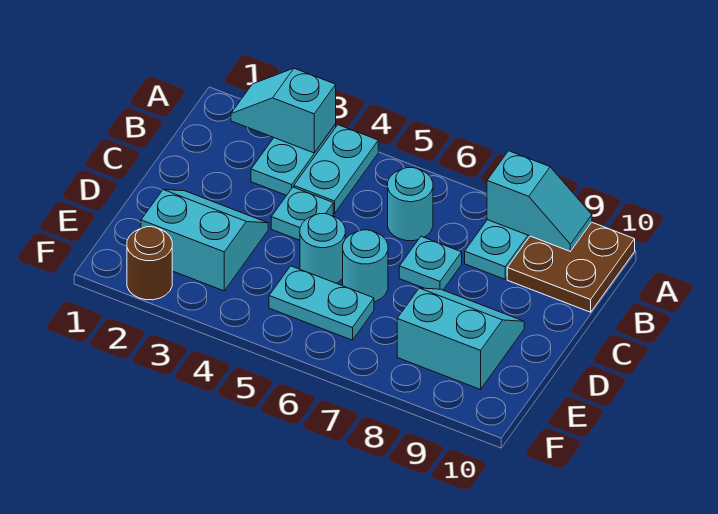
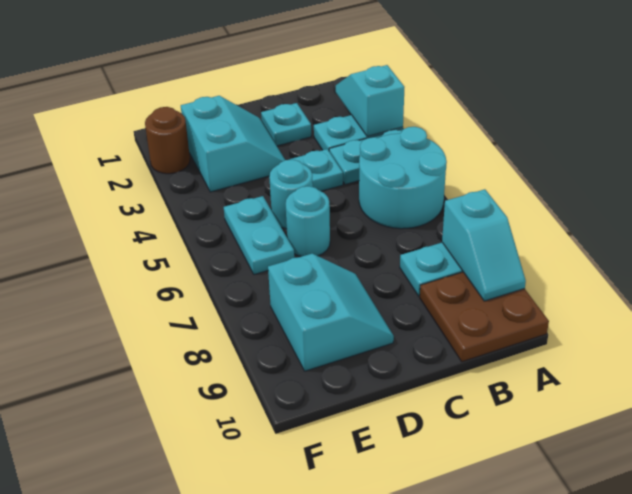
cyan 1x1 round brick [388,167,433,241] -> cyan 2x2 round brick [359,127,447,229]
cyan 1x1 plate [399,236,462,290] -> cyan 1x1 plate moved to [261,103,311,146]

